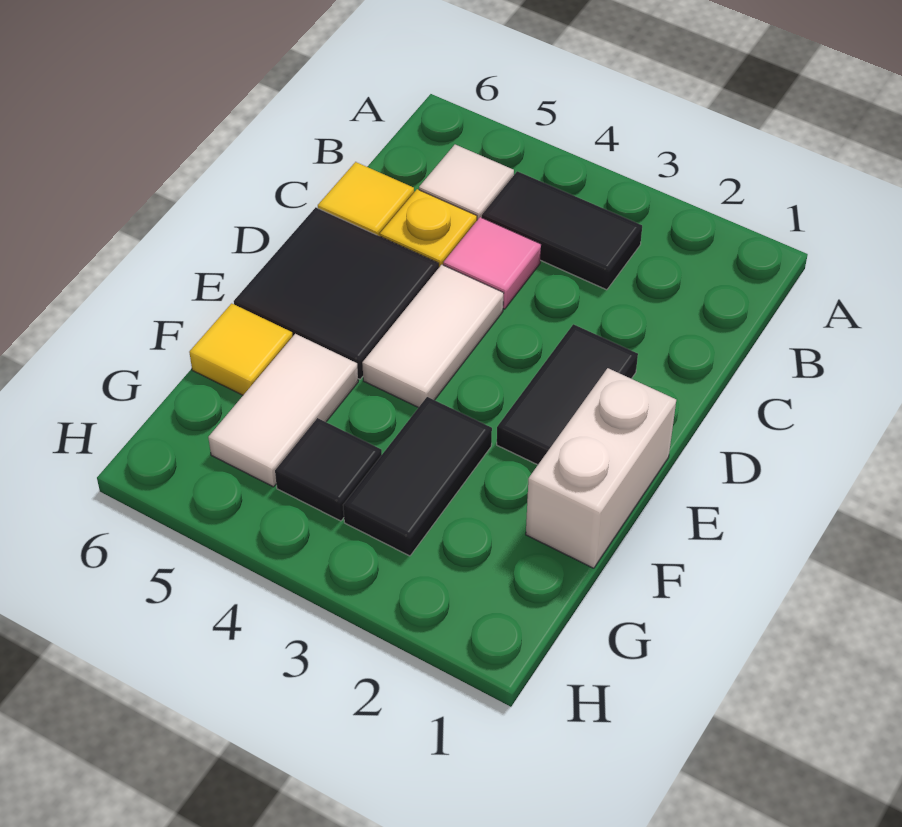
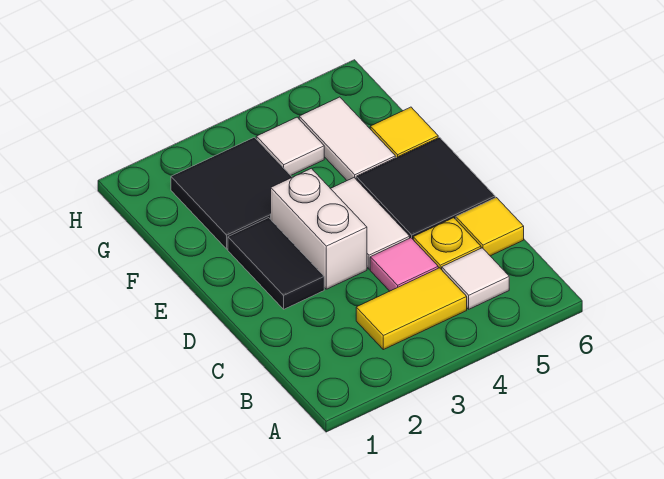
black 1x2 tile [482,171,642,290] -> yellow 1x2 tile [356,268,467,350]
white 1x2 brick [526,368,676,568] -> white 1x2 brick moved to [271,168,367,289]
black 1x2 tile [343,397,492,556] -> black 2x2 tile [171,137,292,249]
black 1x1 tile [275,418,382,521] -> white 1x1 tile [256,117,324,175]

